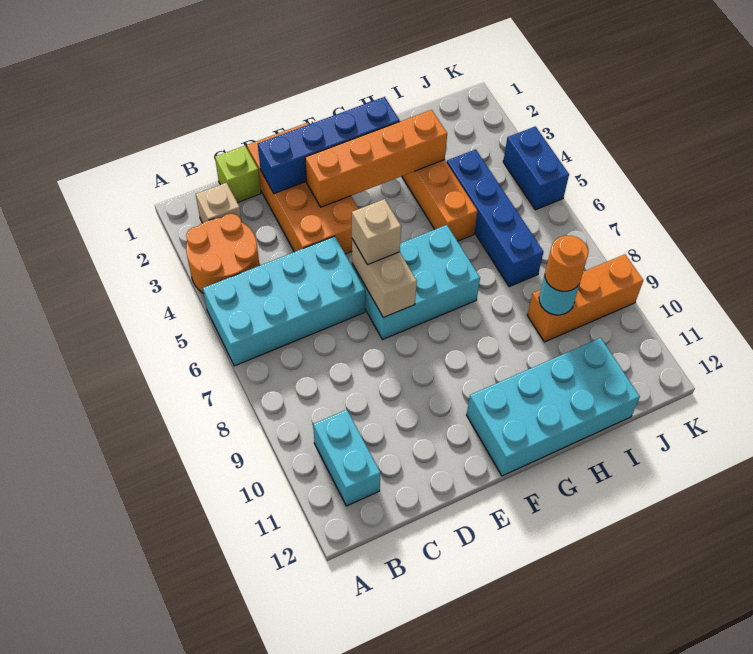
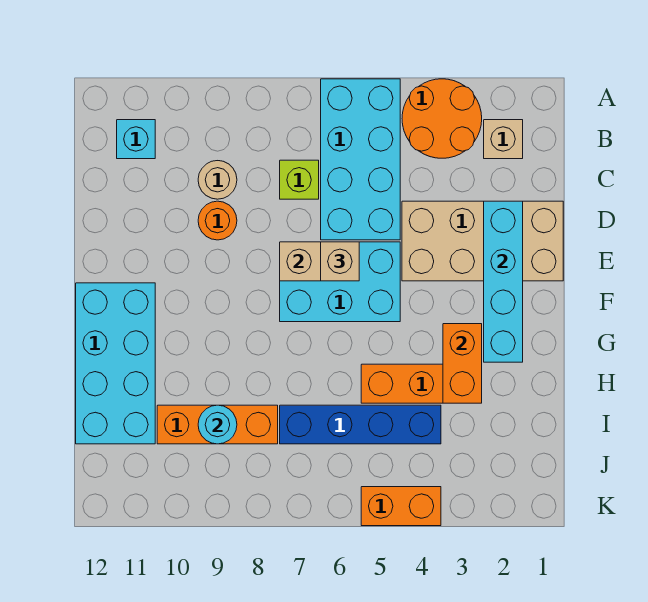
cyan 1x2 brick [313,410,380,506] -> cyan 1x1 brick [117,120,155,159]
lime 1x1 brick [215,146,261,203] -> lime 1x1 brick moved to [280,160,319,199]
none -> tan 1x1 round brick [198,161,237,199]
orange 2x4 brick [247,123,358,254] -> tan 2x4 brick [402,201,563,281]
blue 1x4 brick [258,97,400,194] -> cyan 1x4 brick [484,201,523,362]
orange 1x4 brick [305,110,447,207] -> orange 1x2 brick [443,324,482,403]
cyan 2x3 brick [352,225,480,340] -> cyan 2x3 brick turned to [280,242,400,322]
orange 1x3 brick [527,254,643,342] -> orange 1x3 brick turned to [157,405,278,444]
orange 1x1 round brick [545,236,588,291] -> orange 1x1 round brick moved to [198,201,237,240]
blue 1x2 brick [503,126,569,210] -> orange 1x2 brick [361,487,441,526]

